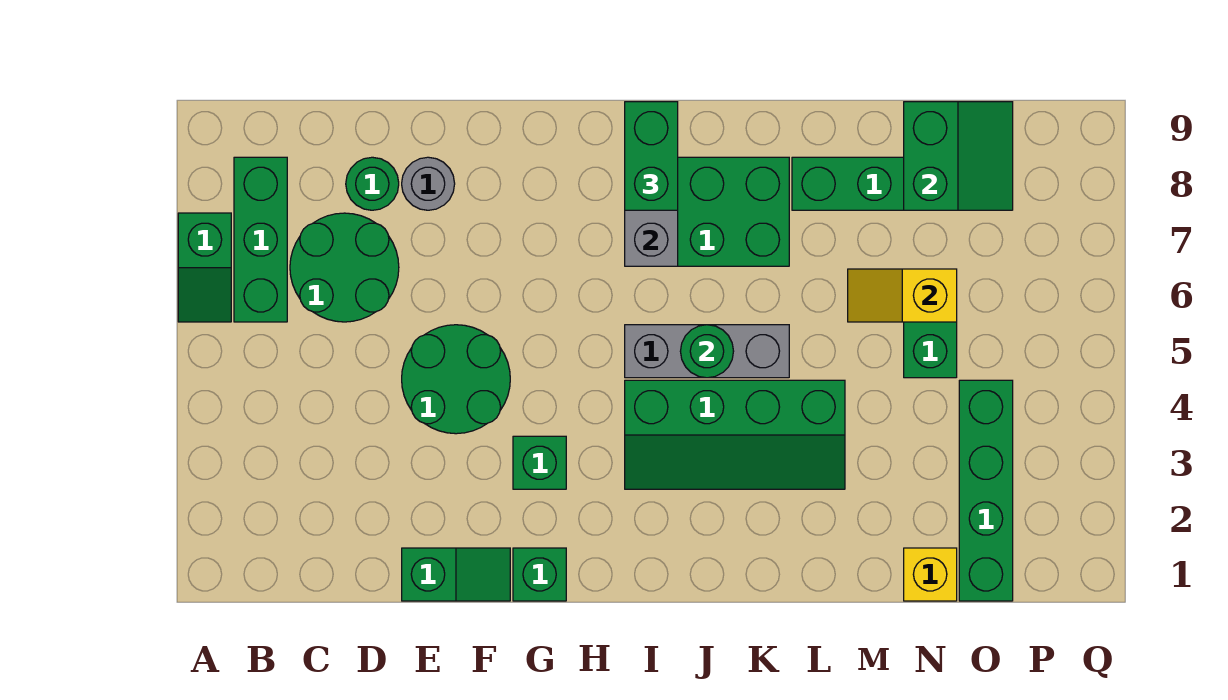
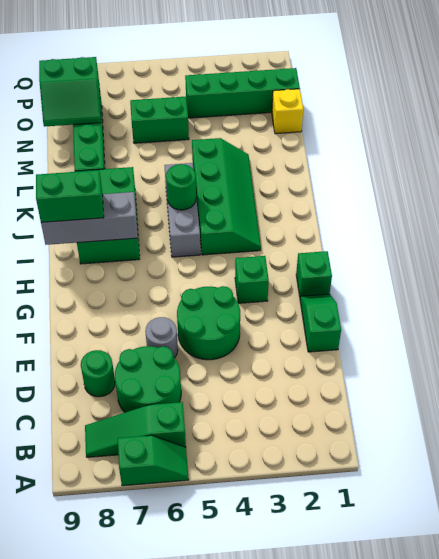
green 1x3 brick [234,157,287,322] -> green 1x3 slope [85,402,186,457]
grey 1x1 round brick [402,157,455,210] -> grey 1x1 round brick moved to [145,317,178,358]
yellow 1x2 slope [848,269,957,322] -> none
green 2x2 slope [904,102,1013,210] -> green 2x2 slope turned to [39,57,101,127]

